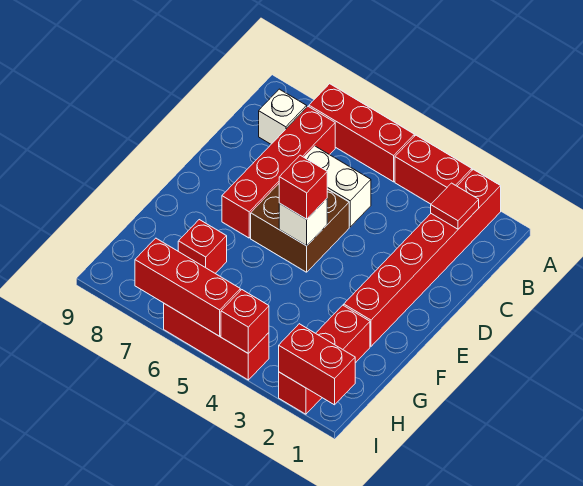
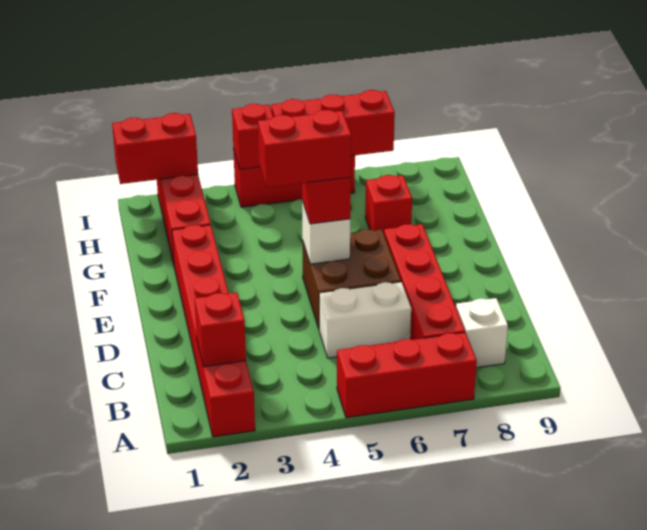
red 1x2 brick [395,135,472,204] -> red 1x2 brick moved to [258,110,351,188]
red 1x1 tile [431,183,479,229] -> red 1x1 brick [195,293,246,367]

